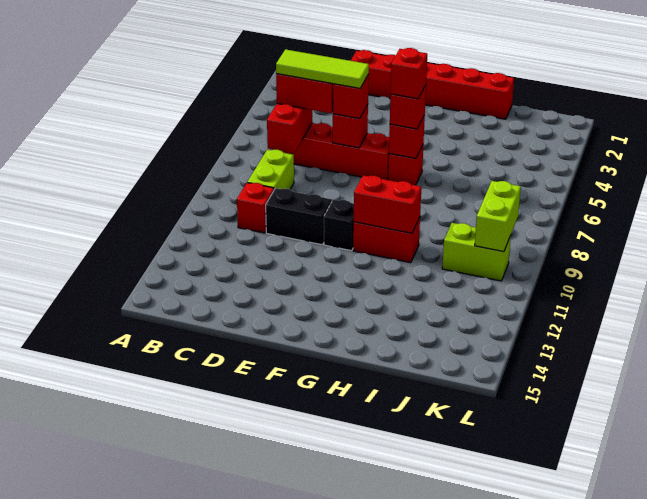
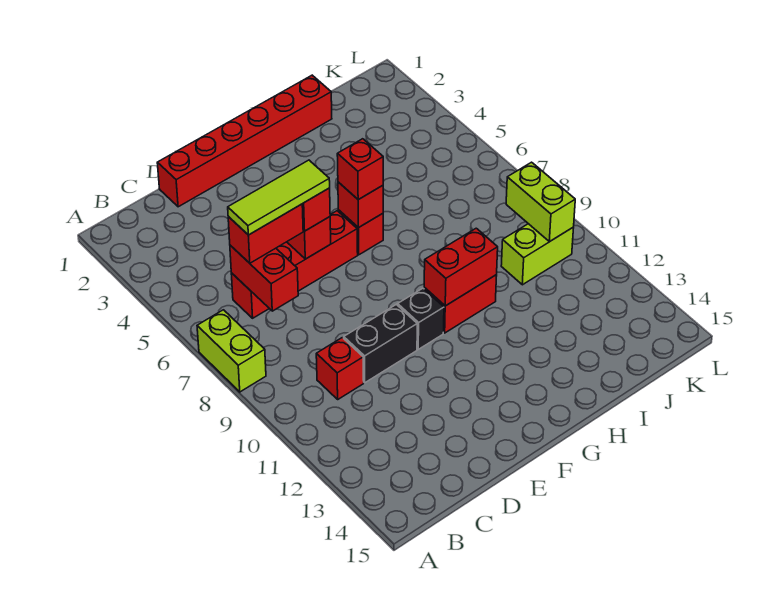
lime 1x2 brick [247,150,294,190] -> lime 1x2 brick moved to [197,310,266,392]
red 1x1 brick [391,48,427,99] -> none

